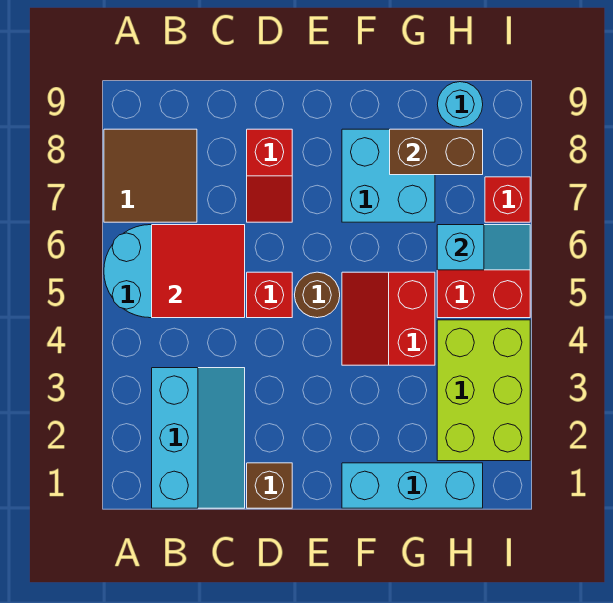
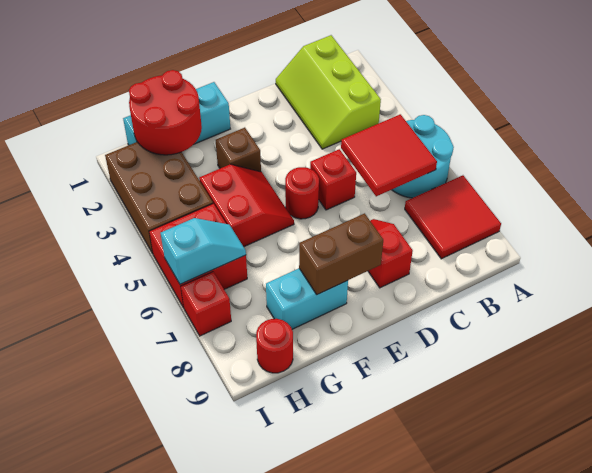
brown 2x2 tile [104,129,197,222] -> red 2x2 tile [405,175,501,259]
cyan 2x3 slope [152,368,245,508] -> lime 2x3 slope [276,35,381,149]
brown 1x1 brick [247,463,292,508] -> brown 1x1 brick moved to [216,128,261,172]
brown 1x1 round brick [295,272,340,318] -> red 1x1 round brick [285,167,319,219]
cyan 2x2 brick [342,129,435,222] -> cyan 1x2 brick [266,269,348,329]
none -> red 2x2 round brick [129,70,202,155]
brown 1x2 brick [390,129,483,175] -> brown 1x2 brick moved to [299,213,383,295]
lime 2x3 brick [437,320,530,461] -> brown 2x3 brick [105,142,213,254]
cyan 1x2 slope [437,225,530,270] -> cyan 1x2 slope turned to [161,218,246,284]
cyan 1x1 round brick [437,82,483,127] -> red 1x1 round brick [256,319,293,373]

